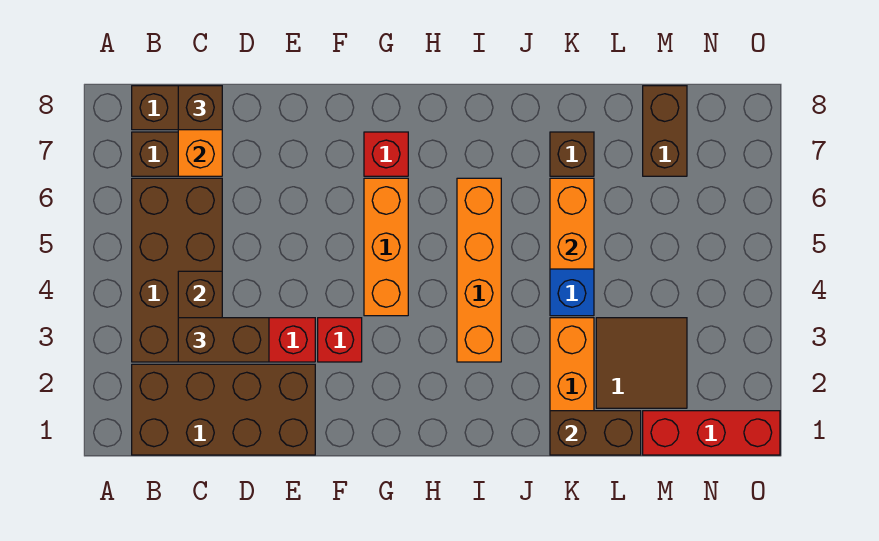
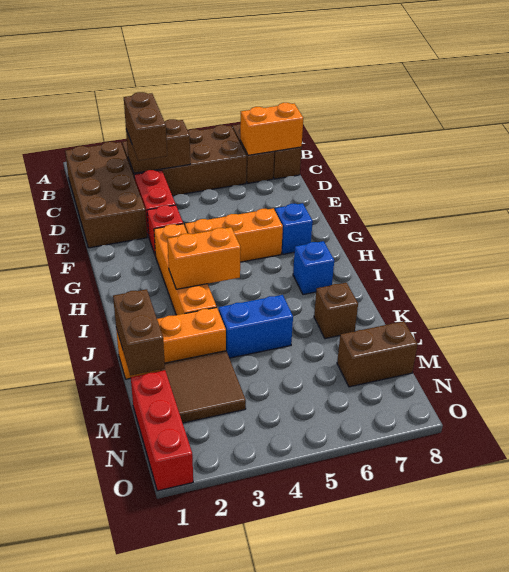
brown 1x1 brick [178,86,222,130] -> none
red 1x1 brick [364,132,408,176] -> blue 1x1 brick [275,203,313,254]
orange 1x4 brick [457,178,501,362] -> orange 1x4 brick turned to [154,224,217,315]
none -> blue 1x1 brick [293,241,334,295]
orange 1x2 brick [550,178,594,269] -> orange 1x2 brick moved to [167,227,241,289]

